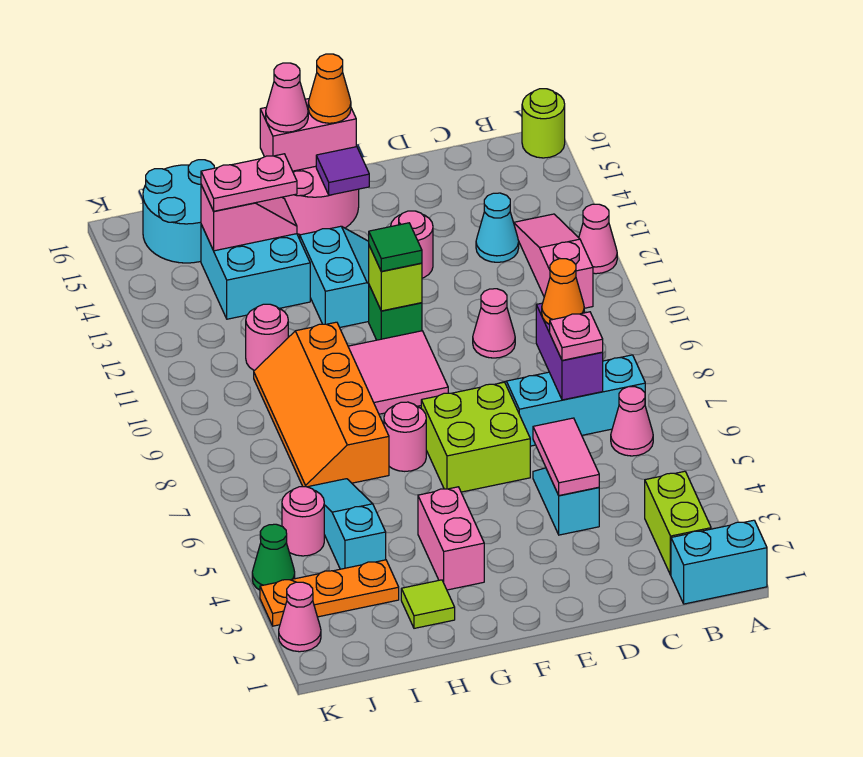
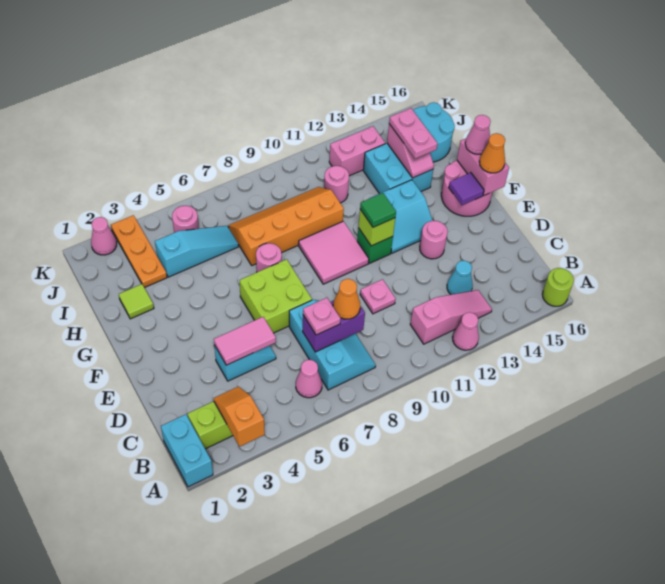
none -> orange 1x2 slope [214,387,265,447]
pink 1x1 cone [473,289,515,358] -> pink 1x1 plate [360,279,395,314]
pink 1x2 brick [418,487,484,590] -> pink 1x2 brick moved to [329,126,385,176]
green 1x1 cone [252,524,295,590] -> none

